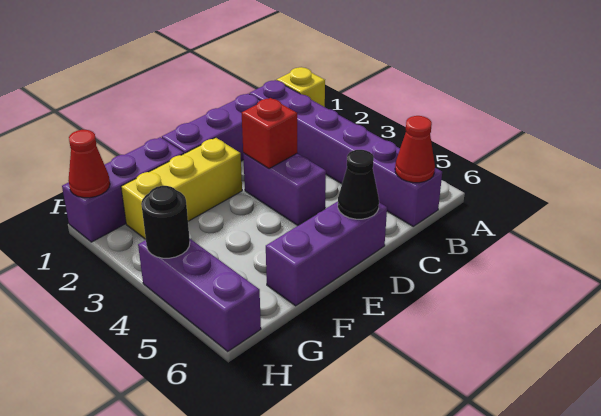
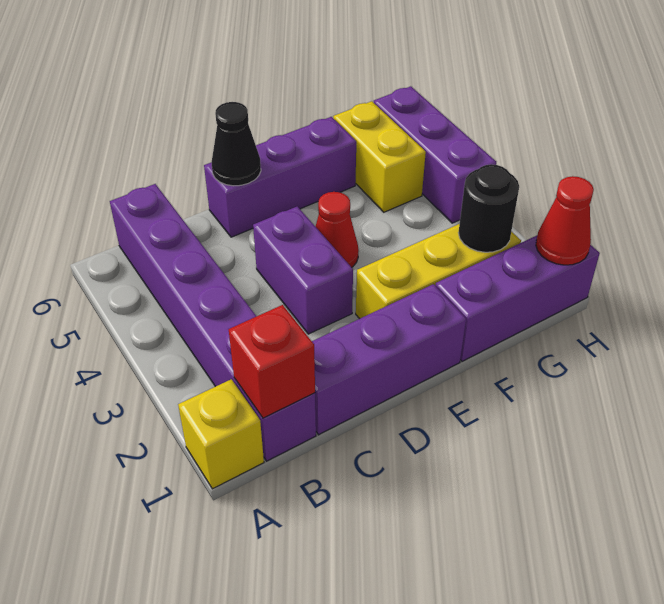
red 1x1 cone [395,116,435,183] -> red 1x1 cone moved to [315,192,359,267]
red 1x1 brick [242,98,297,169] -> red 1x1 brick moved to [229,305,315,418]
none -> yellow 1x2 brick [333,101,426,212]
black 1x1 round brick [141,186,190,258] -> black 1x1 round brick moved to [458,164,519,252]

